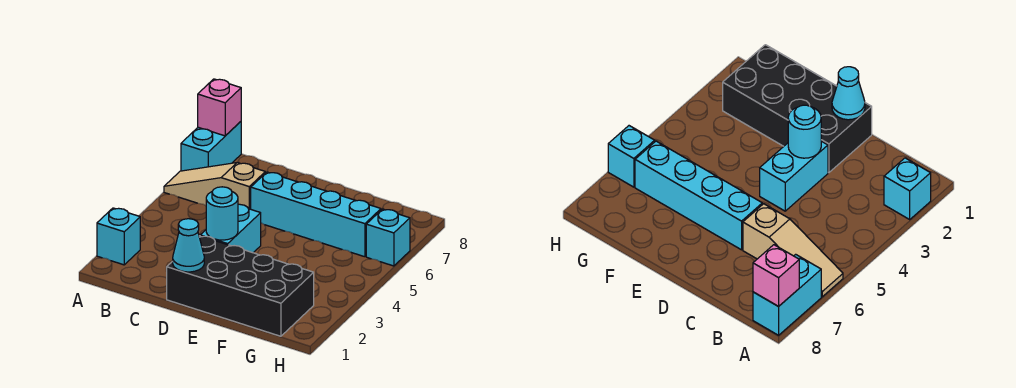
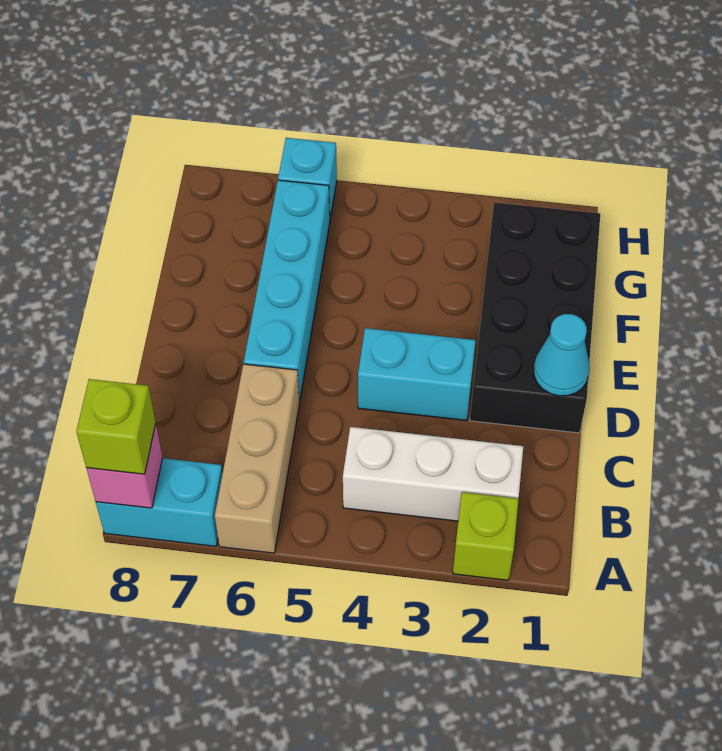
cyan 1x1 brick [97,208,140,265] -> lime 1x1 brick [453,492,519,580]
tan 1x3 slope [164,163,265,209] -> tan 1x3 brick [215,364,299,553]
none -> lime 1x1 brick [76,379,156,474]
none -> white 1x3 brick [343,427,523,521]
cyan 1x1 round brick [206,187,238,240] -> none

